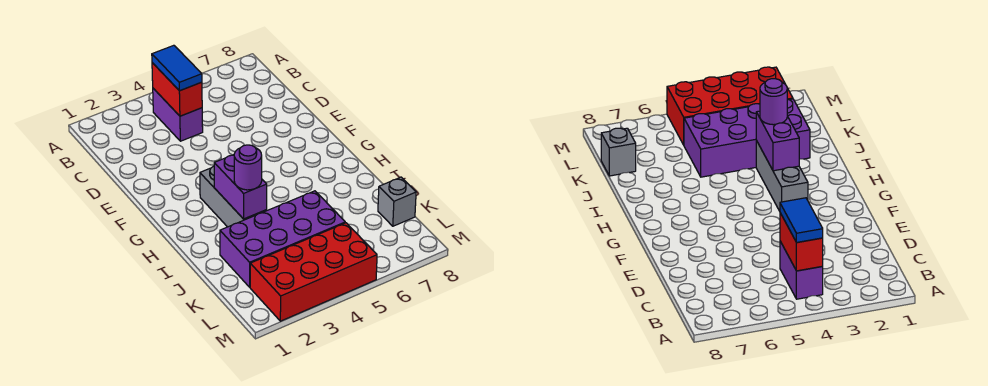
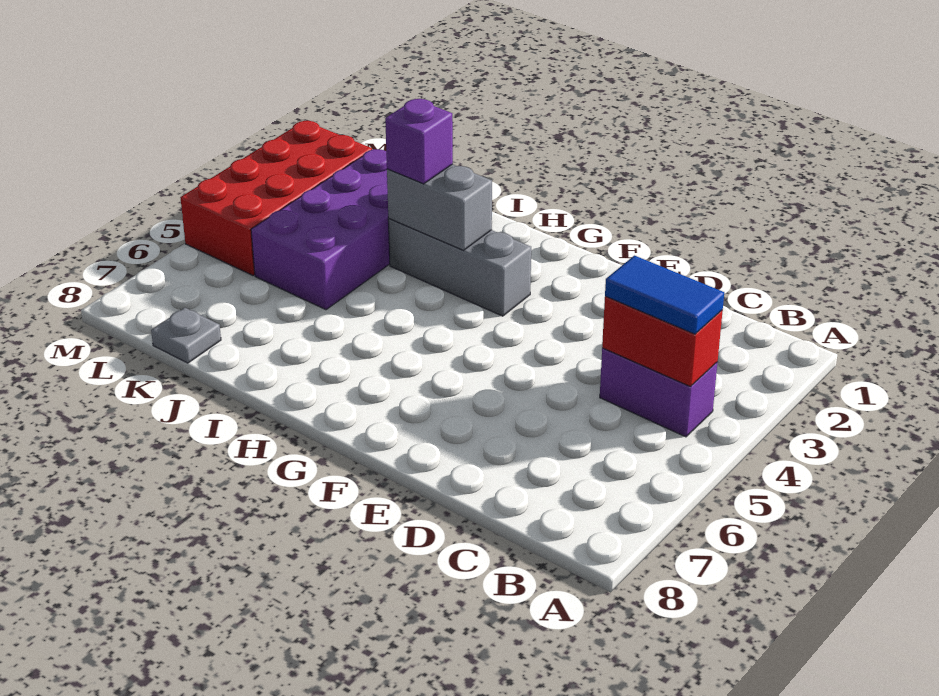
purple 1x2 brick [214,155,267,219] -> grey 1x2 brick [387,164,492,250]
purple 1x1 round brick [234,145,262,190] -> purple 1x1 brick [385,99,453,184]
grey 1x1 brick [378,177,416,226] -> grey 1x1 plate [151,308,221,363]

